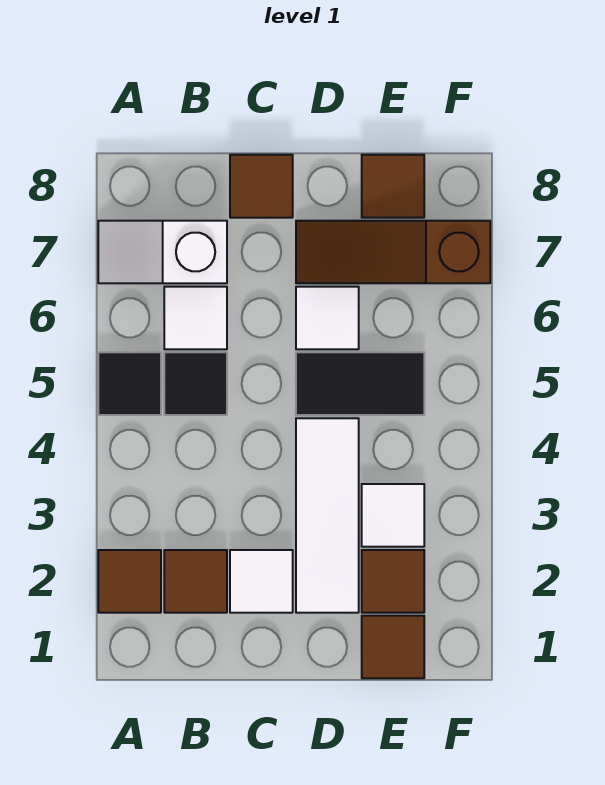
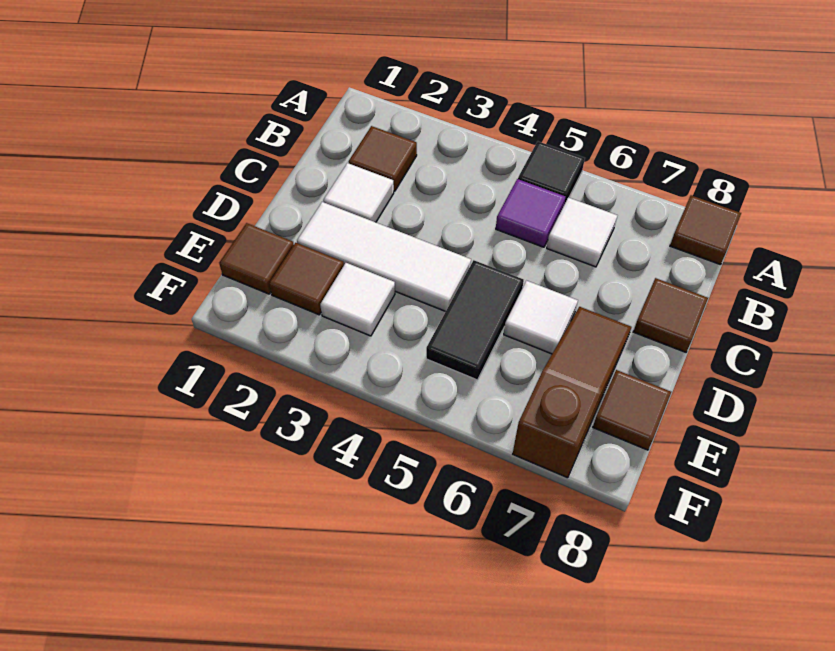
brown 1x1 tile [98,550,161,613] -> brown 1x1 tile moved to [670,195,741,265]
white 1x2 slope [98,221,227,283] -> none
black 1x1 tile [164,352,227,415] -> purple 1x1 tile [496,179,565,247]

